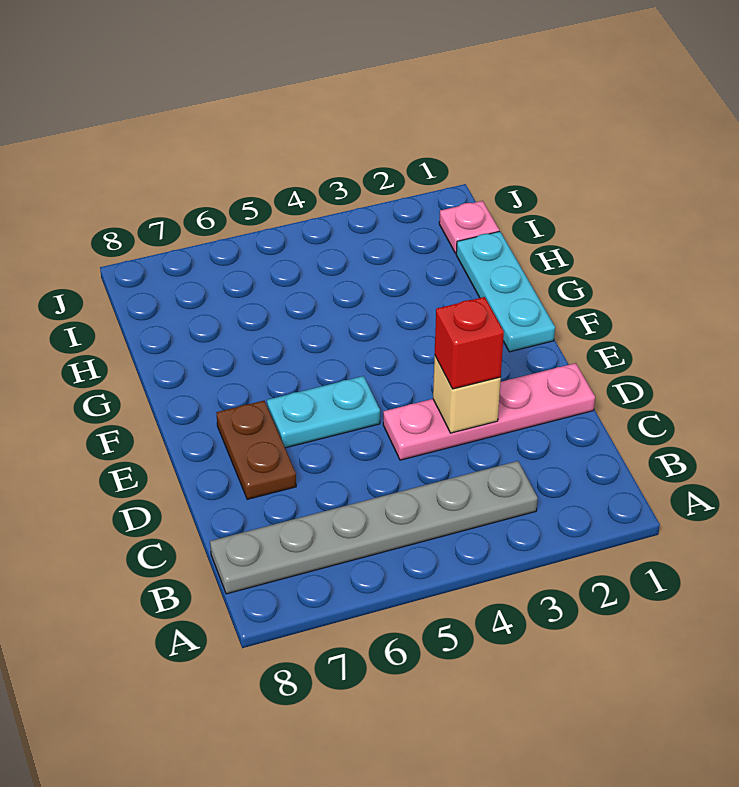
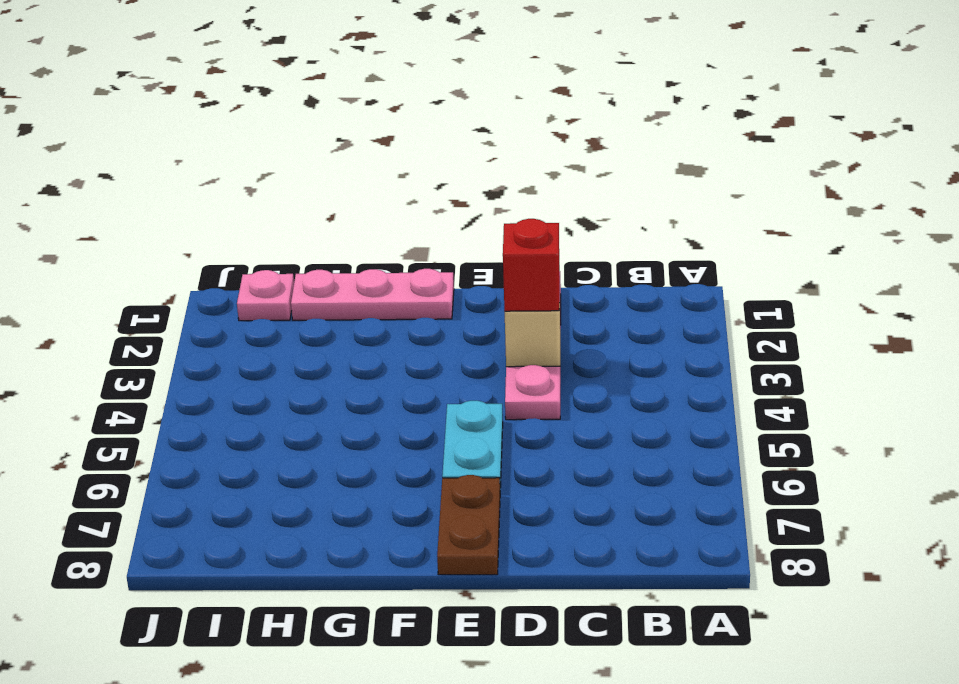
grey 1x6 plate [210,461,538,594] -> none
brown 1x2 plate [217,401,296,499] -> brown 1x2 plate turned to [437,475,500,575]
cyan 1x3 plate [456,231,555,352] -> pink 1x3 plate [291,269,454,320]

